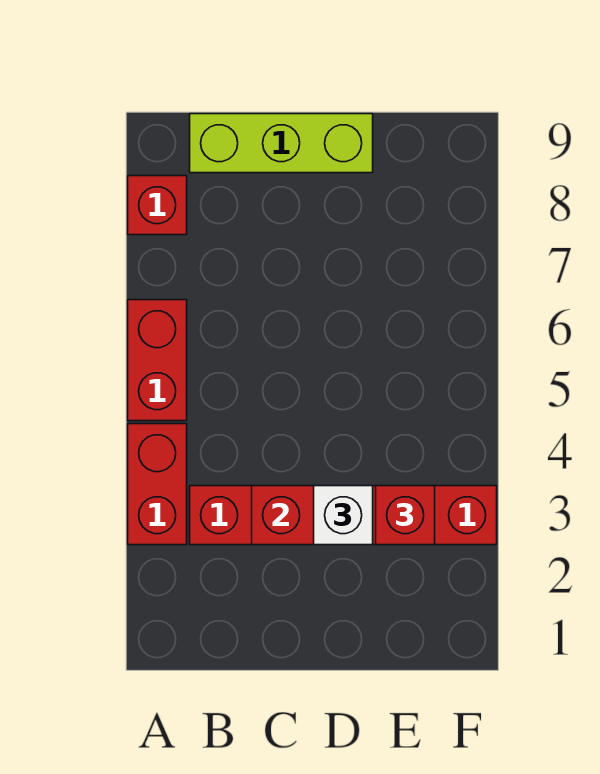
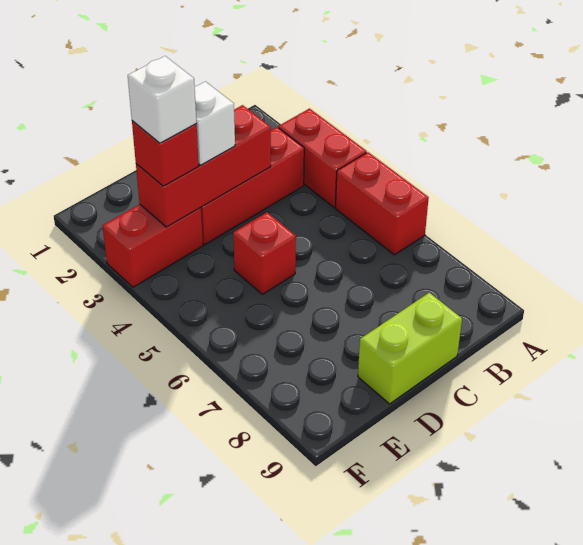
red 1x1 brick [128,176,187,235] -> red 1x1 brick moved to [233,212,296,294]
lime 1x3 brick [190,114,373,173] -> lime 1x2 brick [358,293,462,404]
none -> white 1x1 brick [128,56,196,143]

